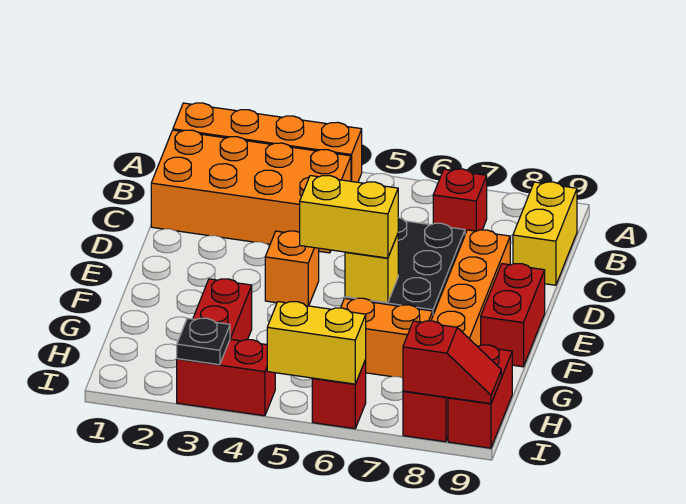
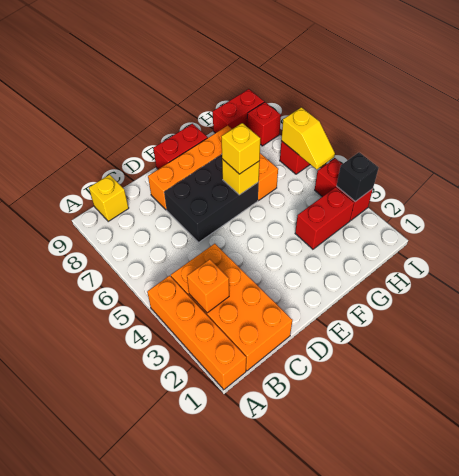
red 1x1 brick [433,169,487,234] -> none
yellow 1x2 brick [513,182,577,285] -> yellow 1x1 brick [89,175,129,221]
orange 1x1 brick [265,231,319,306] -> orange 1x1 brick moved to [187,259,229,313]
yellow 1x2 brick [300,175,398,258] -> yellow 1x1 brick [221,123,260,174]
black 1x1 plate [177,318,230,365] -> black 1x1 brick [337,152,379,202]
yellow 1x2 brick [267,302,366,384] -> yellow 1x2 slope [281,107,335,169]
red 1x2 slope [403,321,501,404] -> none

